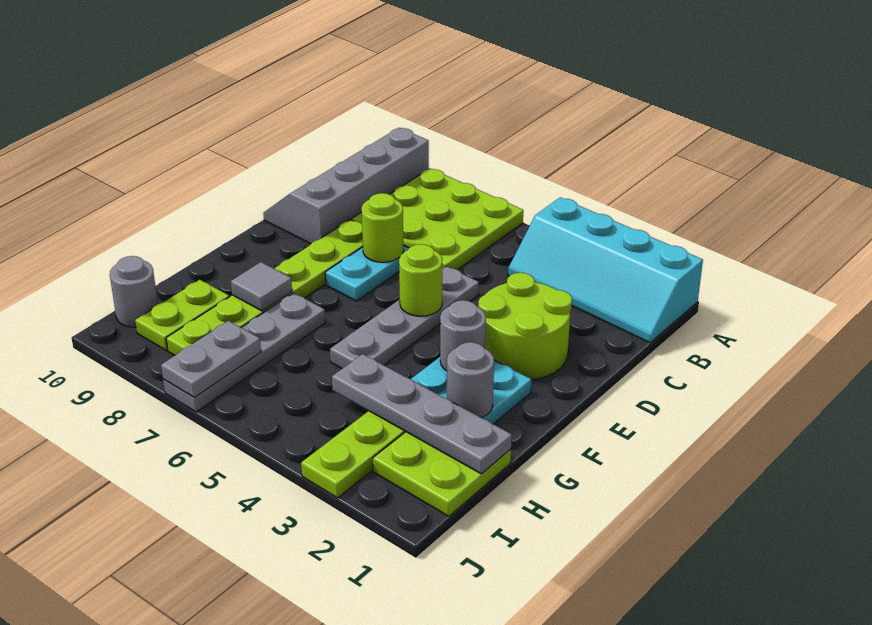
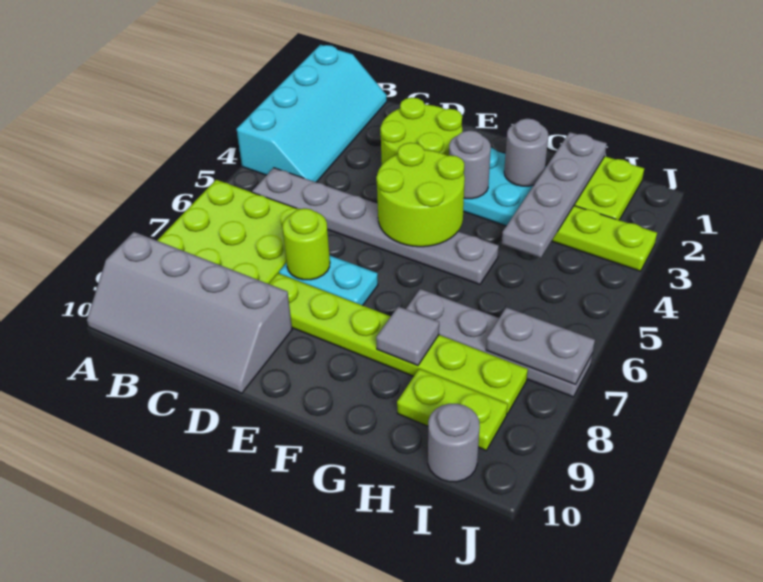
grey 1x4 plate [330,266,479,369] -> grey 1x6 plate [252,168,499,284]
lime 1x1 round brick [399,244,442,316] -> lime 2x2 round brick [376,143,465,247]

